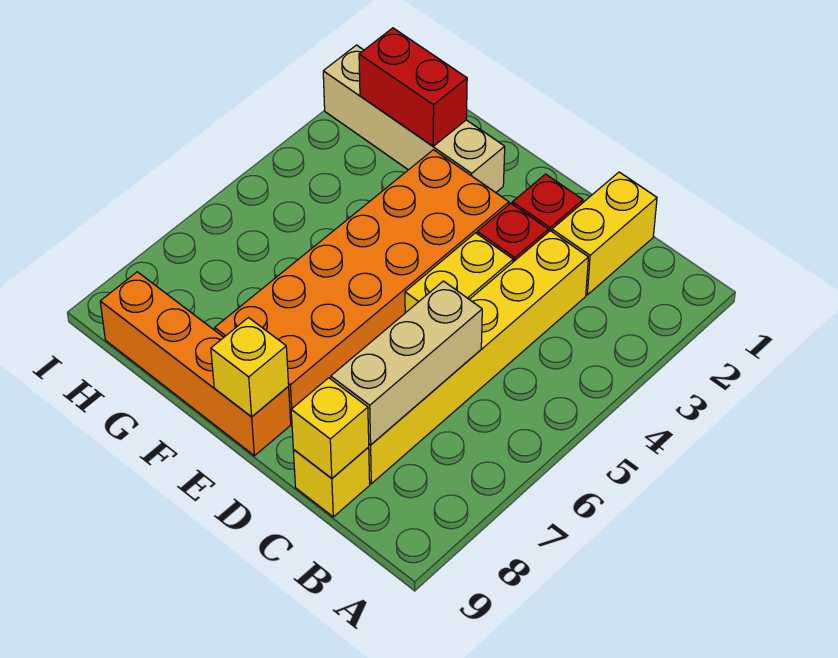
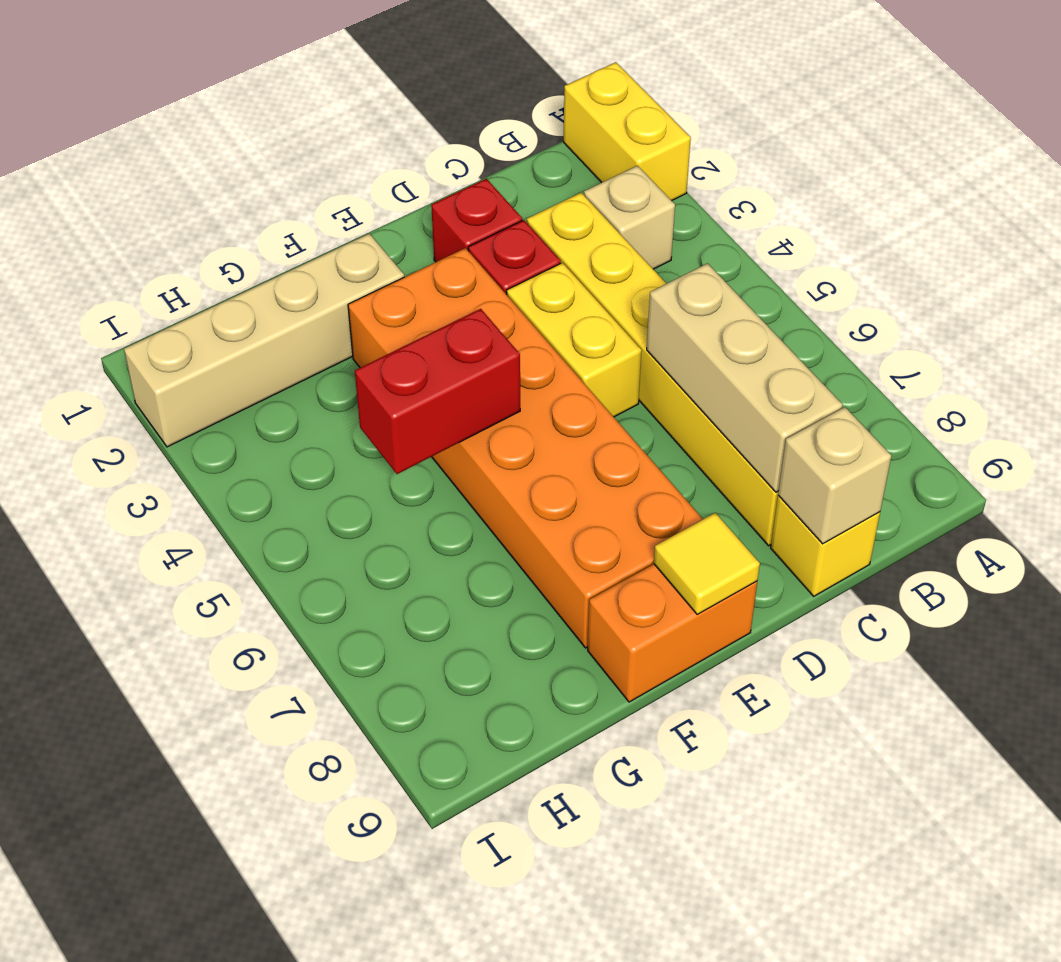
none -> tan 1x1 brick [584,166,675,269]
yellow 1x2 brick [552,172,657,295] -> yellow 1x2 brick moved to [564,62,691,201]
yellow 1x1 brick [291,378,369,478] -> tan 1x1 brick [778,407,891,544]
orange 1x4 brick [100,272,291,456] -> orange 1x2 brick [588,564,757,702]
yellow 1x1 brick [211,318,289,417] -> yellow 1x1 tile [654,513,760,614]
red 1x2 brick [359,28,467,146] -> red 1x2 brick moved to [355,309,520,474]

